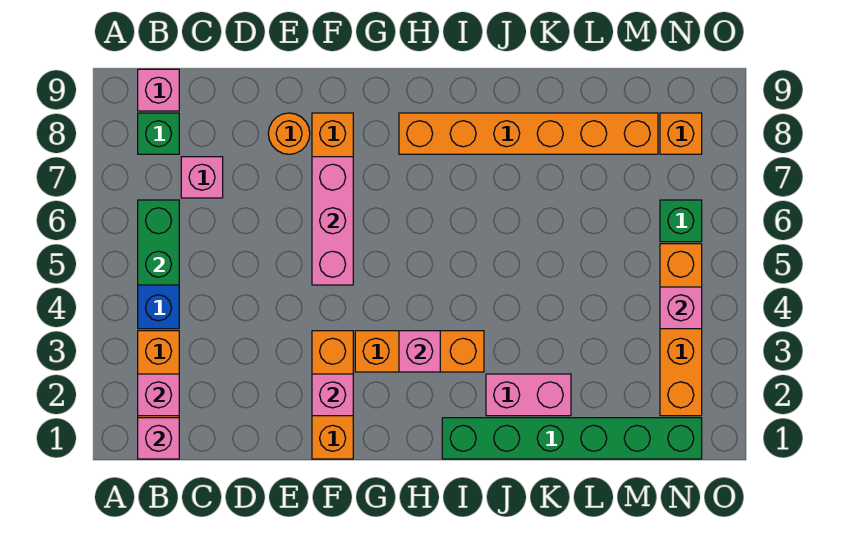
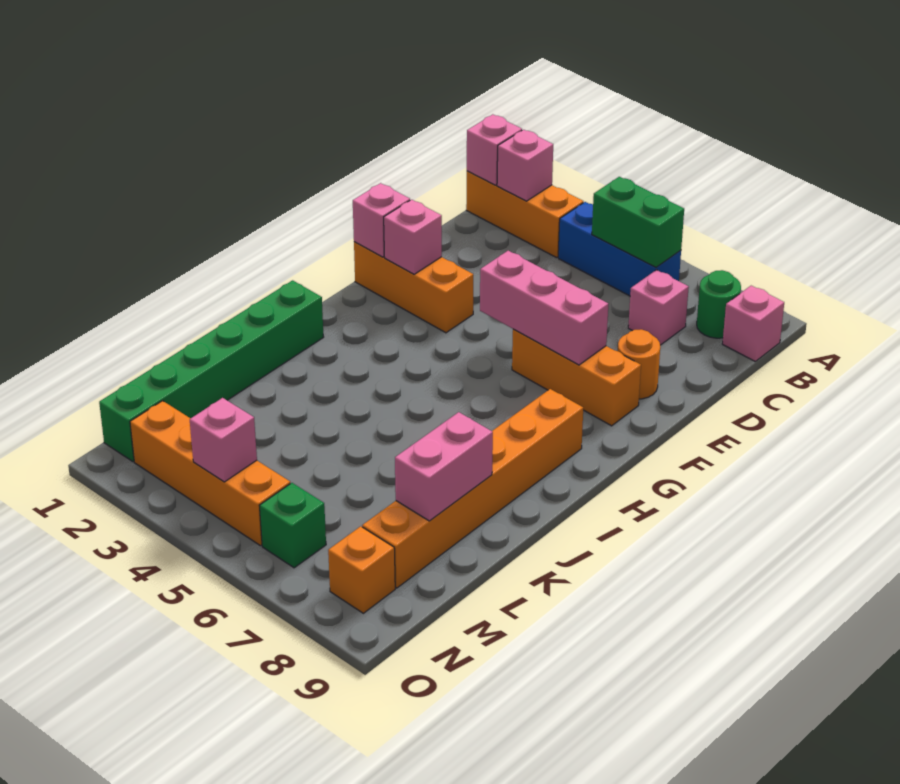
green 1x1 brick [138,113,179,154] -> green 1x1 round brick [697,270,741,338]
orange 1x3 brick [355,331,484,372] -> none
pink 1x1 brick [399,331,440,372] -> pink 1x1 brick moved to [353,183,410,257]
pink 1x2 brick [486,374,571,416] -> pink 1x2 brick moved to [395,412,493,521]

